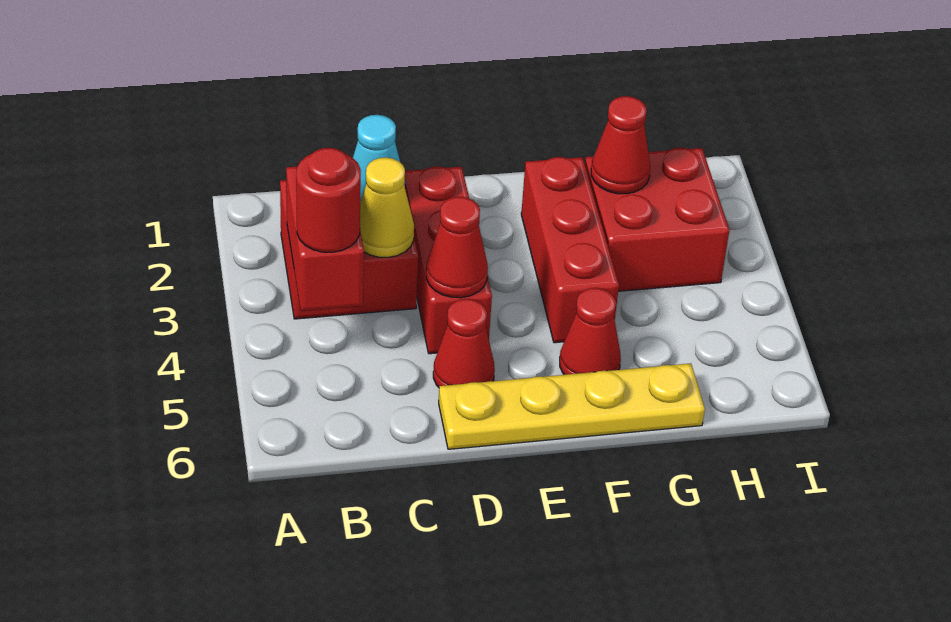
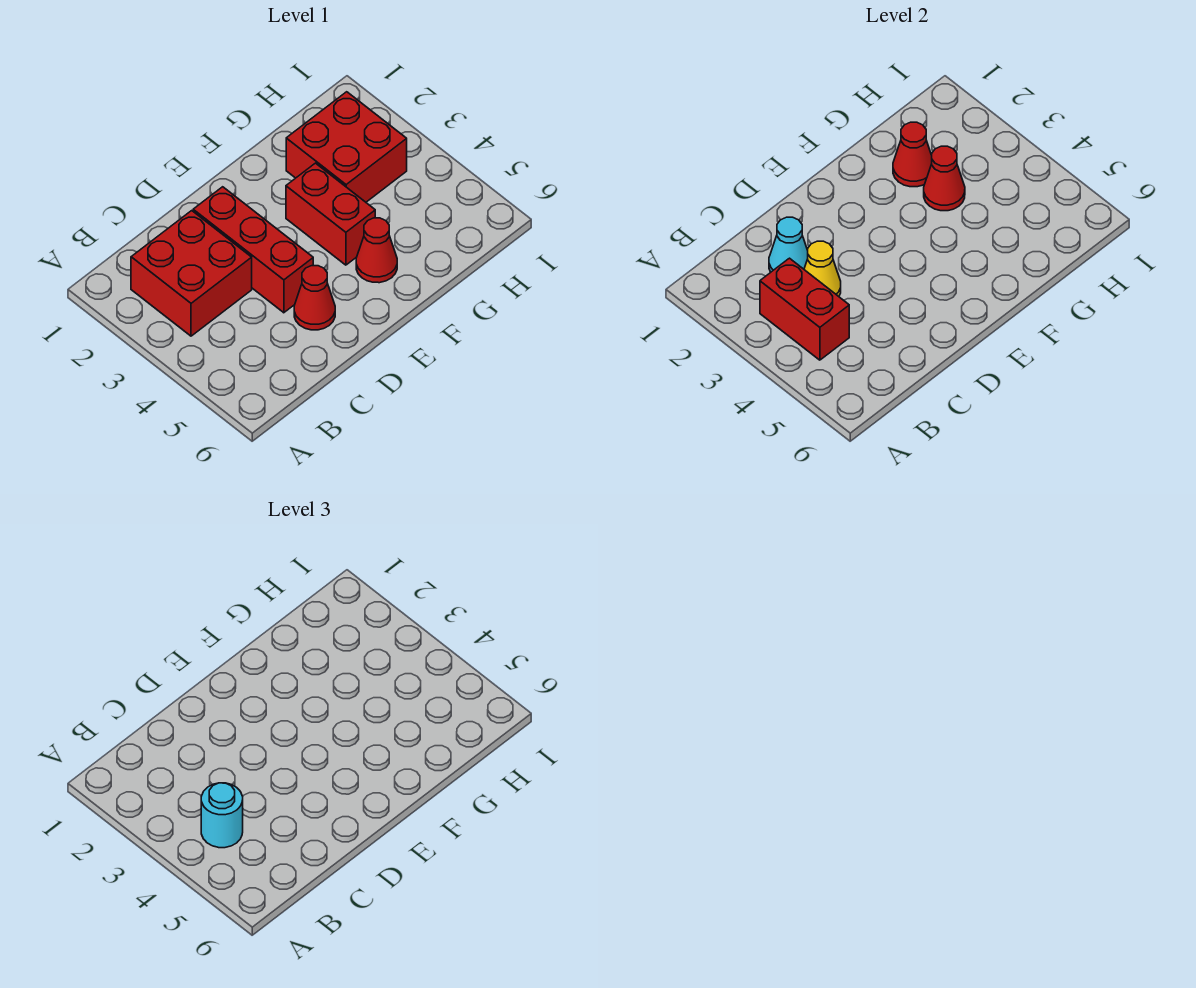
red 1x1 round brick [296,148,361,252] -> cyan 1x1 round brick [201,783,243,848]
red 1x1 cone [426,197,488,298] -> red 1x1 cone moved to [924,146,965,211]
yellow 1x4 plate [439,363,705,449] -> none
red 1x3 brick [521,157,619,343] -> red 1x2 brick [286,163,375,265]

